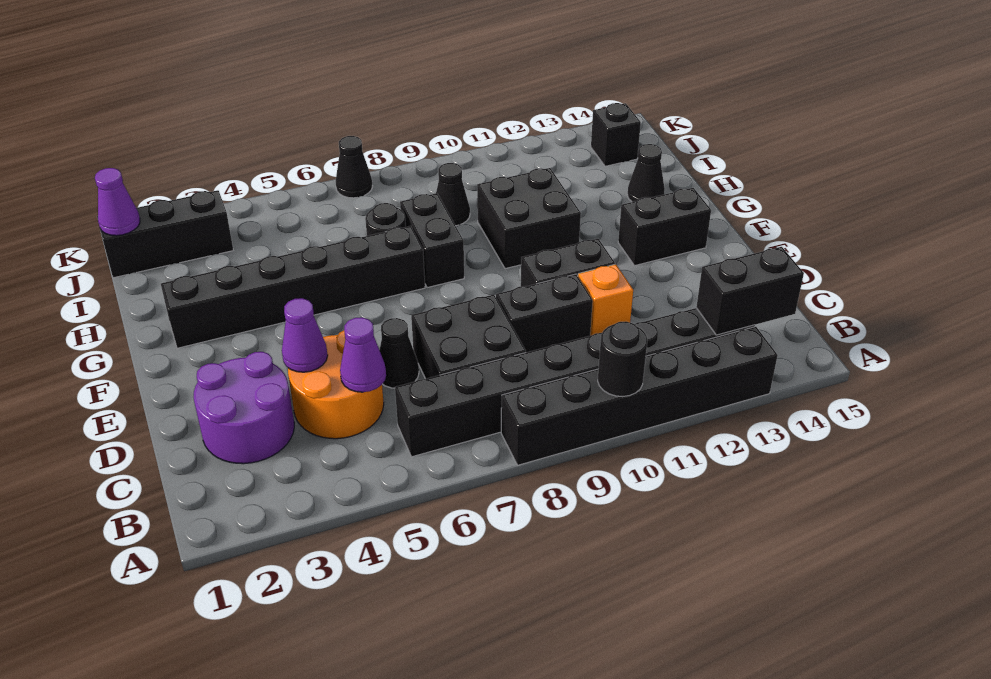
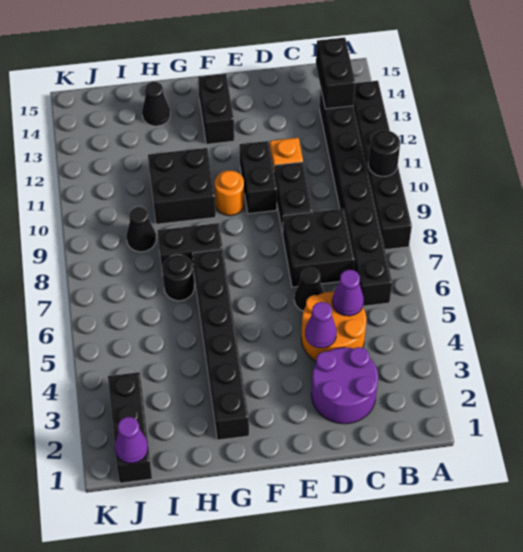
none -> orange 1x1 round brick [215,171,244,216]
black 1x1 brick [591,103,641,166] -> none
black 1x1 cone [336,136,372,198] -> none

